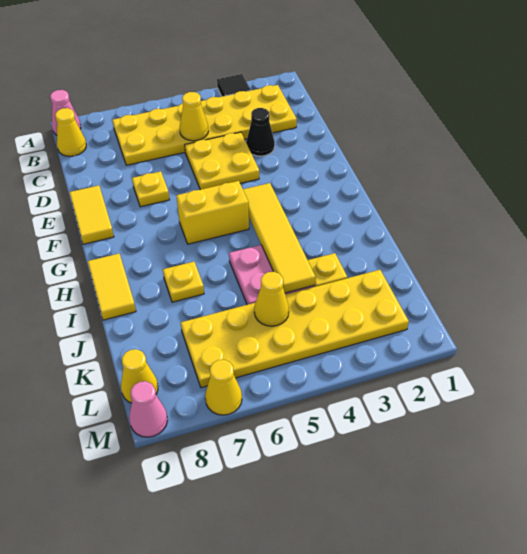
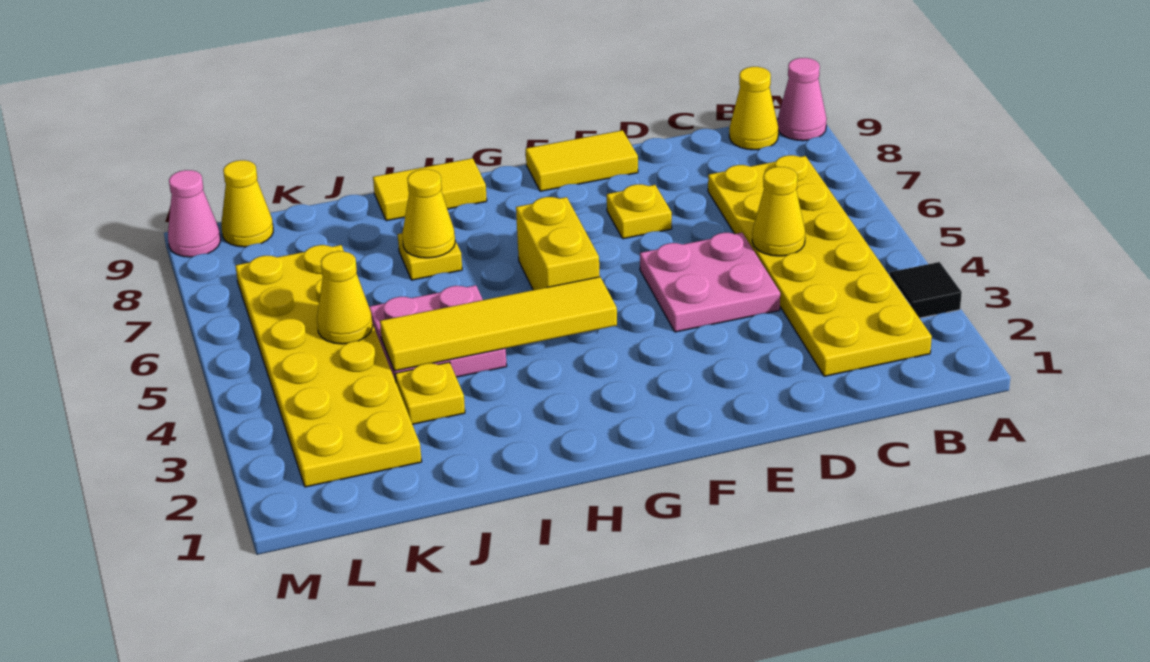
black 1x1 cone [246,108,275,156] -> none
yellow 2x2 plate [185,132,259,190] -> pink 2x2 plate [640,233,780,332]
yellow 1x1 cone [205,360,242,415] -> yellow 1x1 cone moved to [402,169,455,258]

